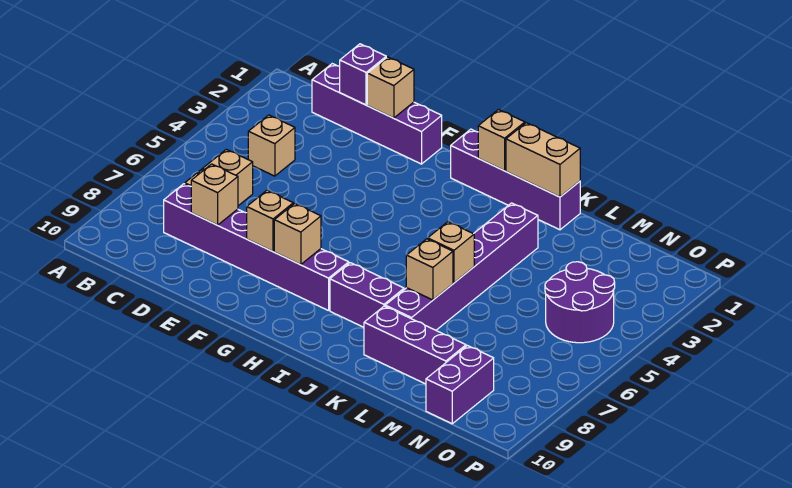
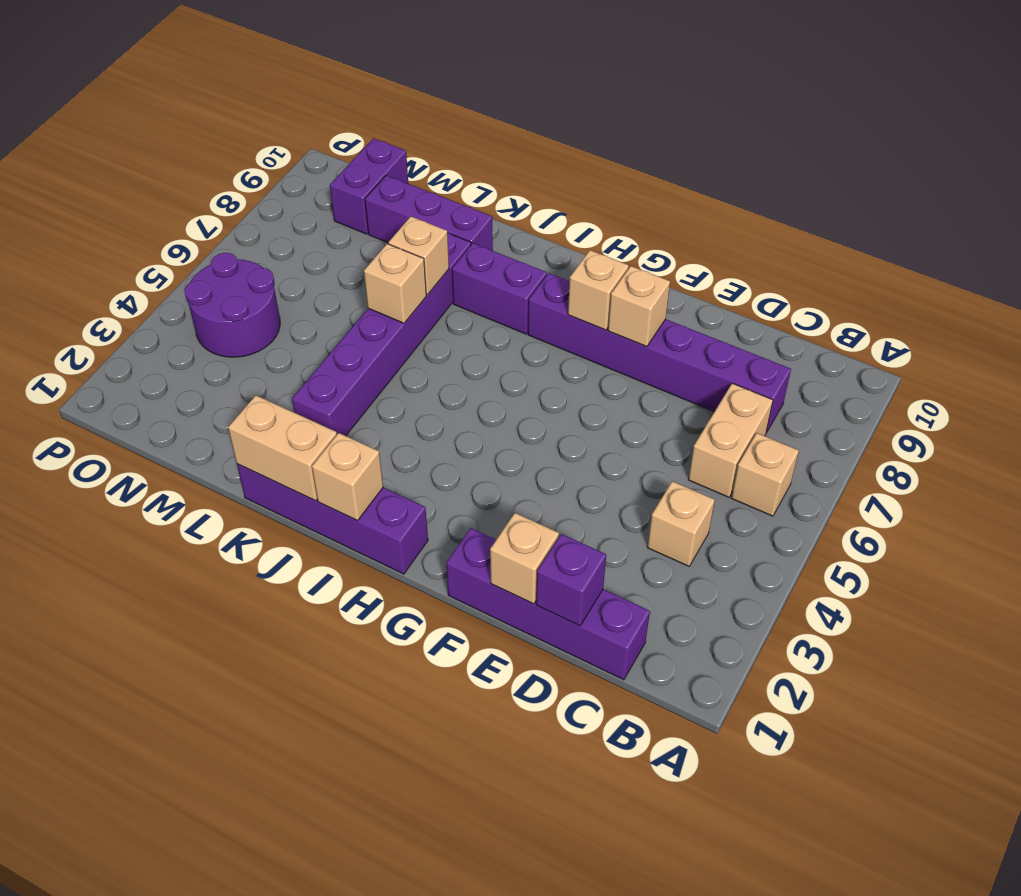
tan 1x1 brick [191,164,238,225] -> tan 1x1 brick moved to [731,433,799,516]

